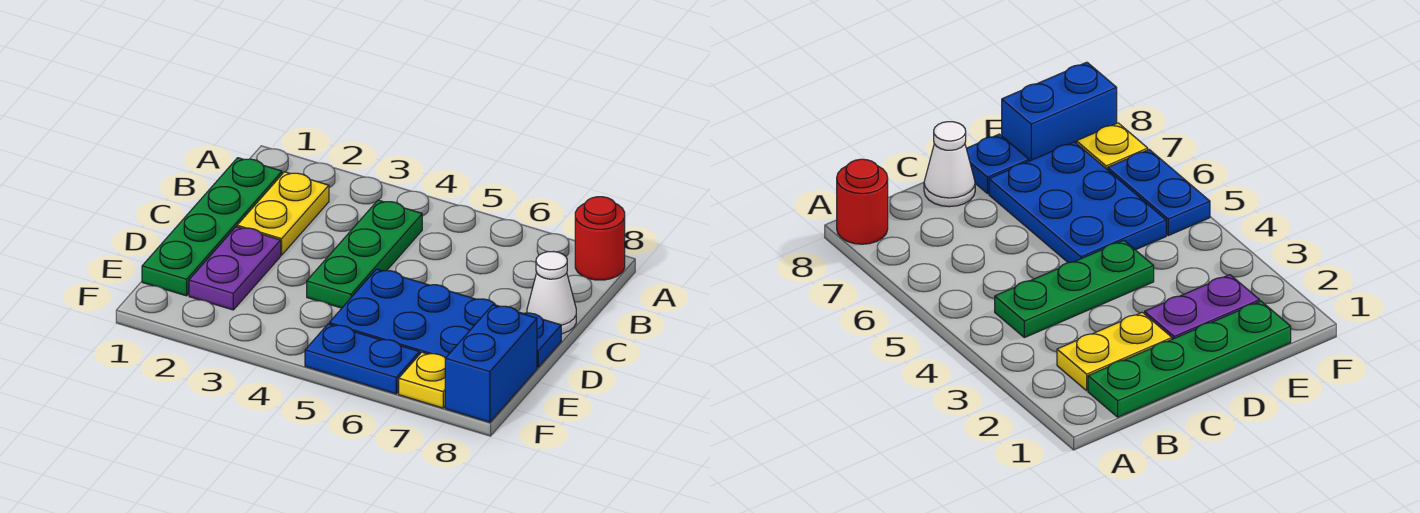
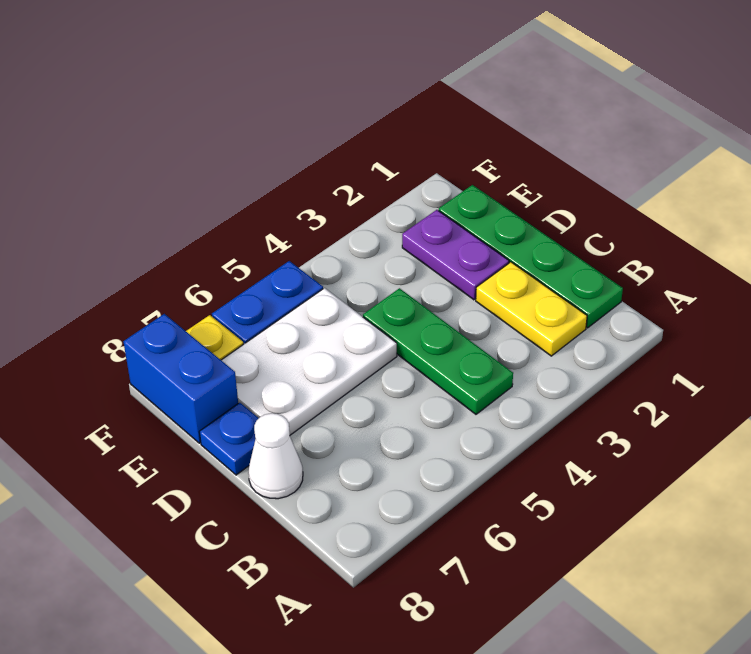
red 1x1 round brick [575,197,625,280] -> none
blue 2x3 plate [329,269,499,358] -> white 2x3 plate [221,288,397,435]

